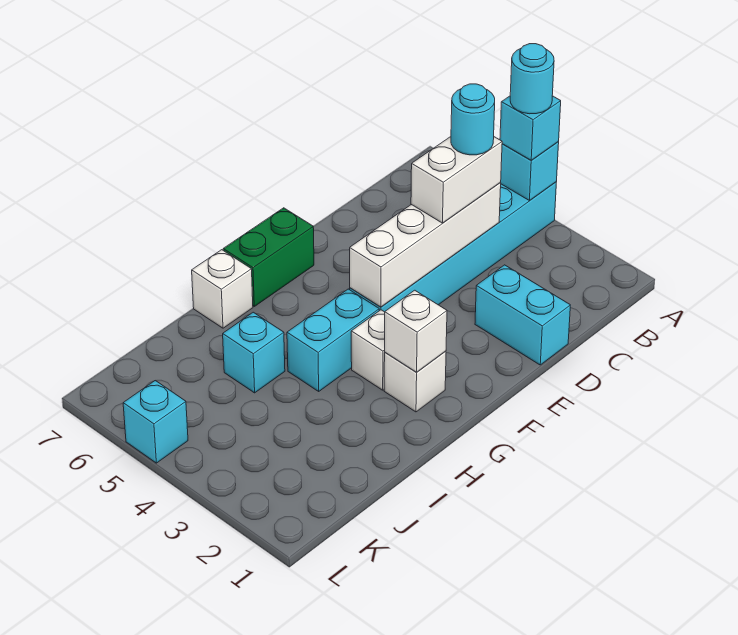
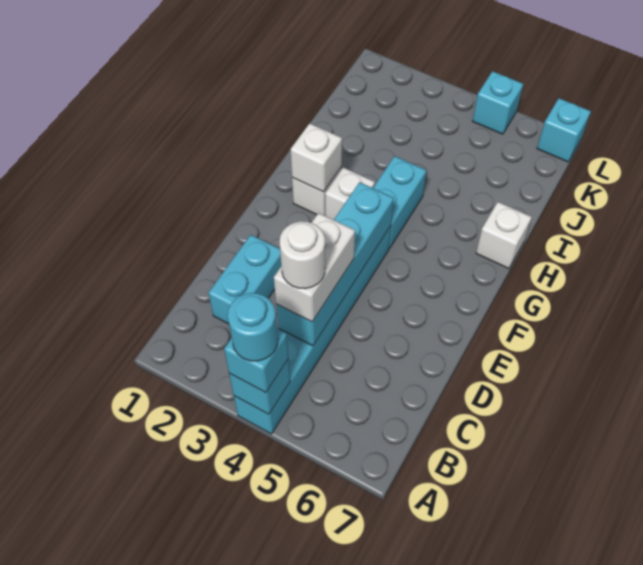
white 1x4 brick [350,183,501,307] -> cyan 1x4 brick [276,182,394,346]
cyan 1x1 round brick [451,84,495,155] -> white 1x1 round brick [280,221,325,289]
cyan 1x2 brick [475,265,570,365] -> cyan 1x2 brick turned to [209,235,281,324]
green 1x2 brick [223,208,314,306] -> none
cyan 1x1 brick [223,312,285,393] -> cyan 1x1 brick moved to [537,98,591,162]

